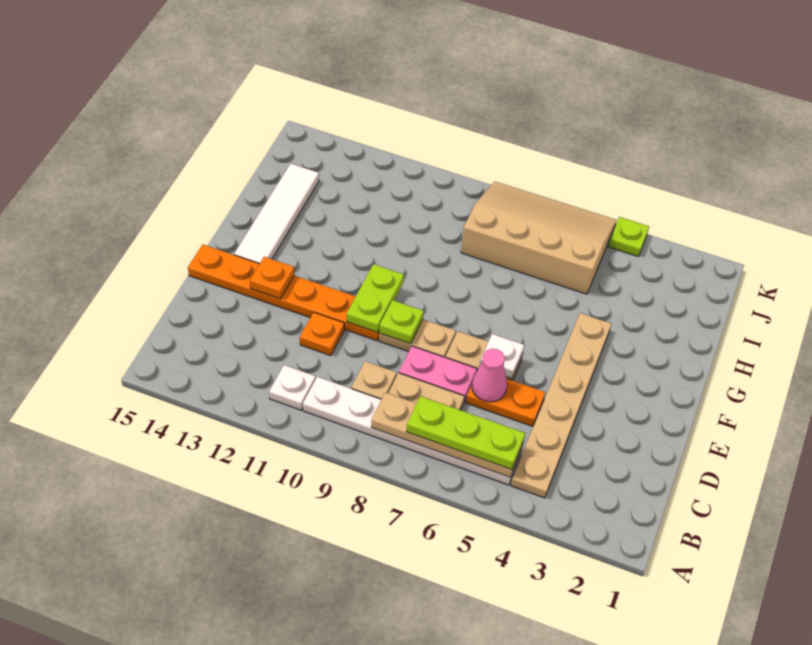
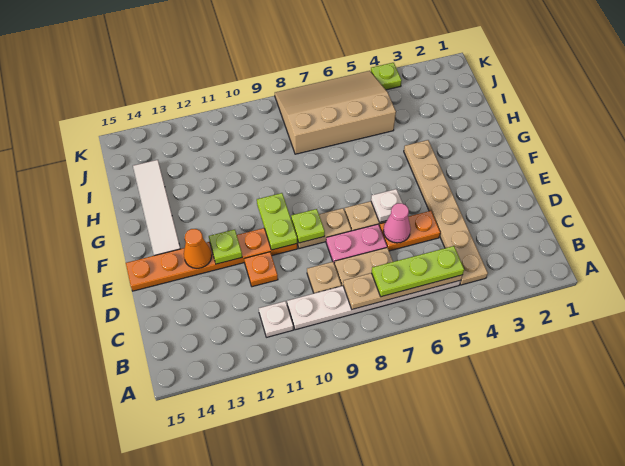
none -> lime 1x1 plate [209,229,242,264]
orange 1x1 plate [250,257,294,299] -> orange 1x1 cone [184,229,212,268]

